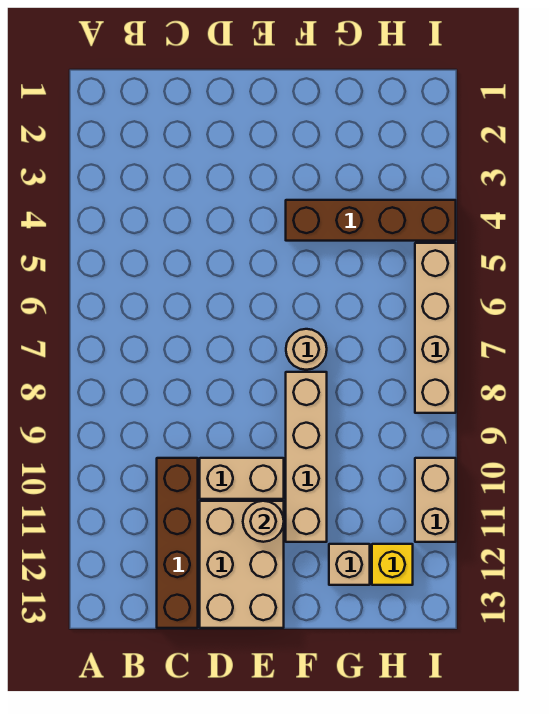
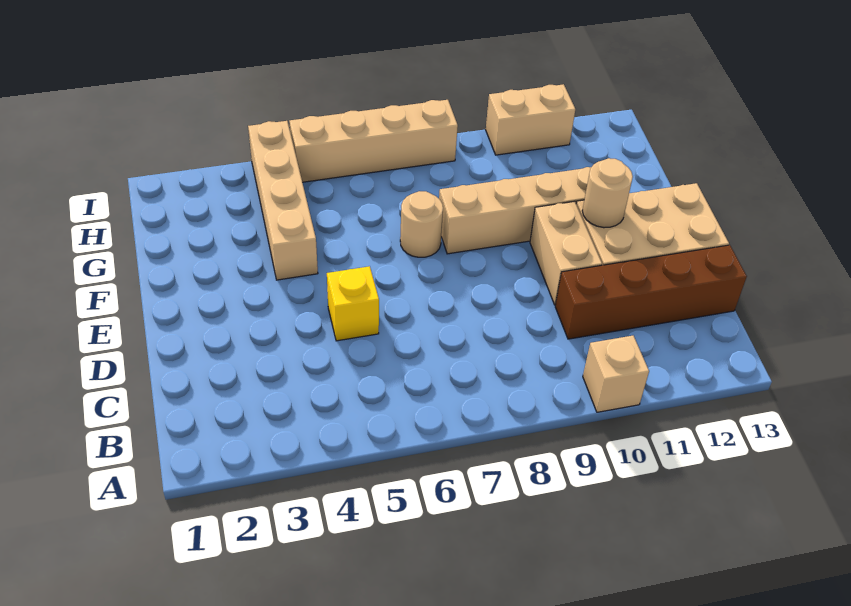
brown 1x4 brick [286,200,456,241] -> tan 1x4 brick [248,121,318,280]
tan 1x1 brick [329,544,370,585] -> tan 1x1 brick moved to [583,336,649,412]
yellow 1x1 brick [372,544,413,585] -> yellow 1x1 brick moved to [327,266,379,341]

